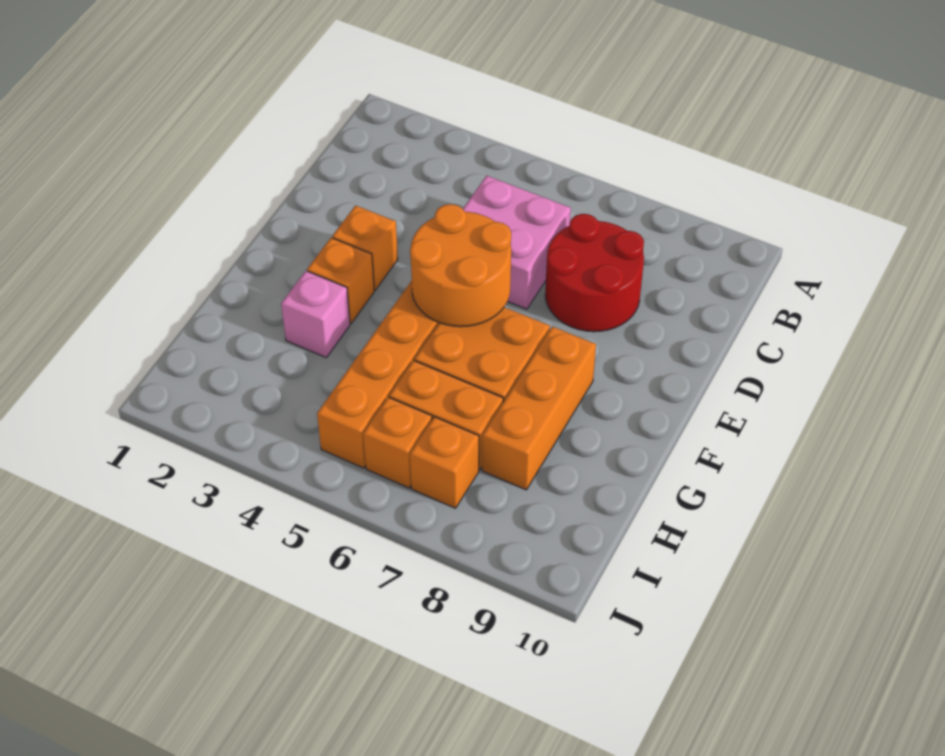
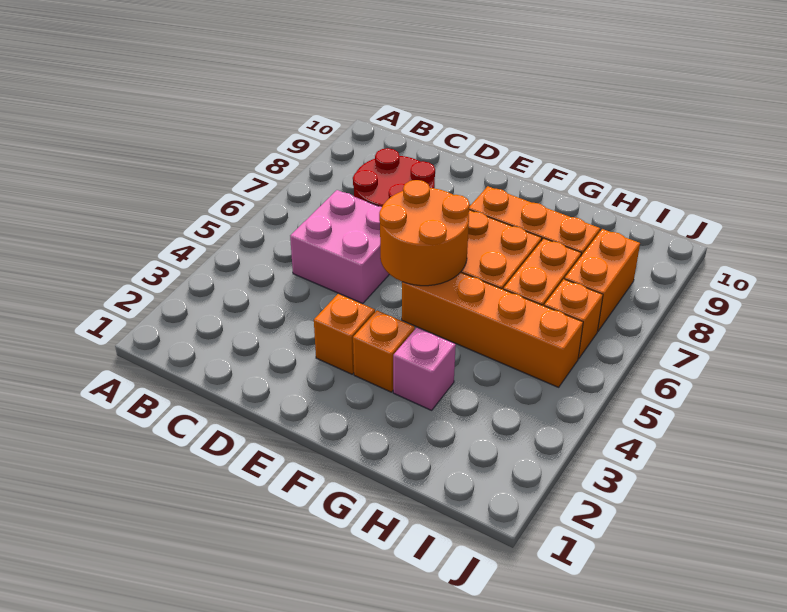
orange 1x1 brick [410,417,479,508] -> orange 1x2 brick [565,229,640,331]

